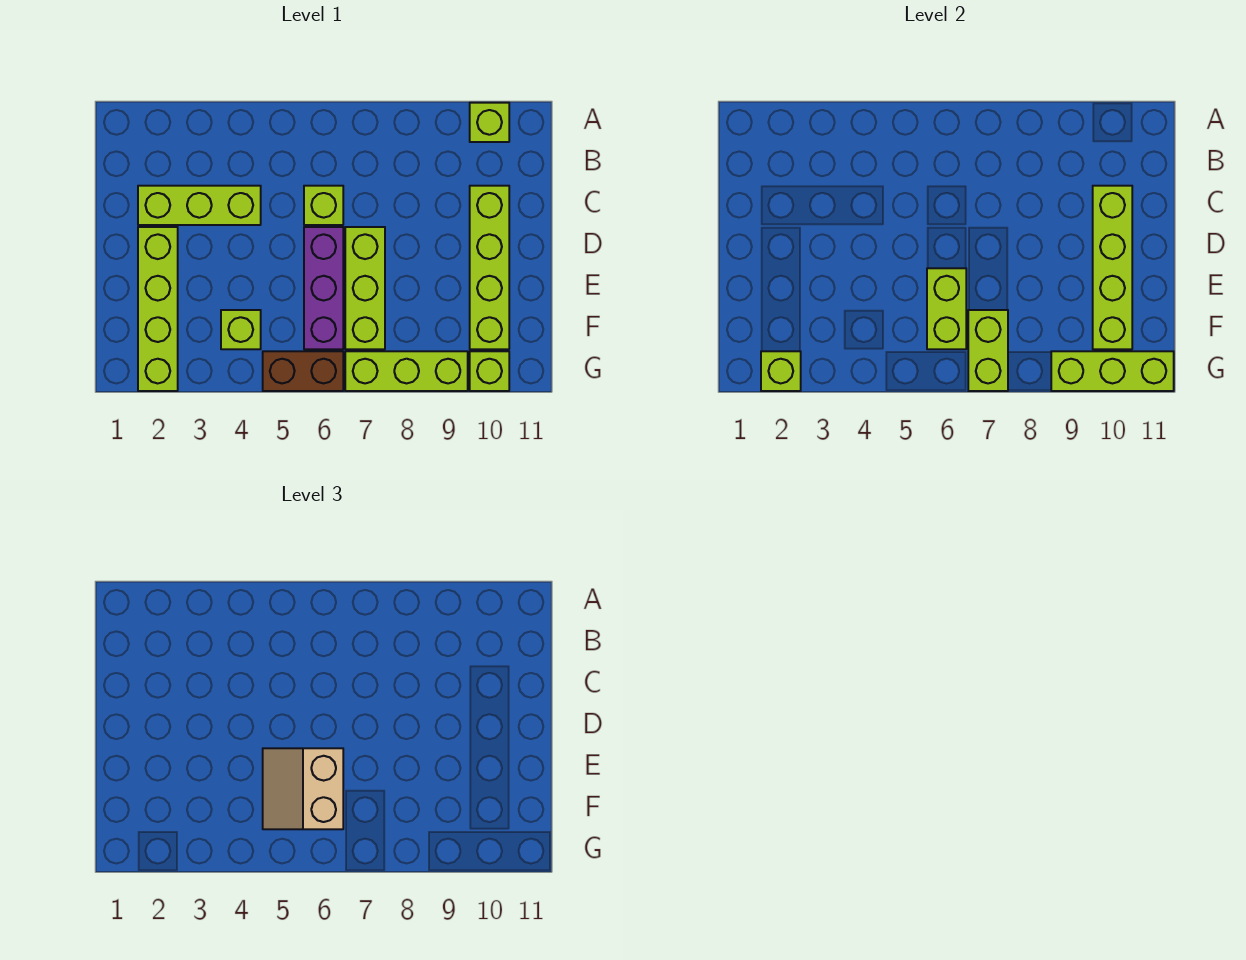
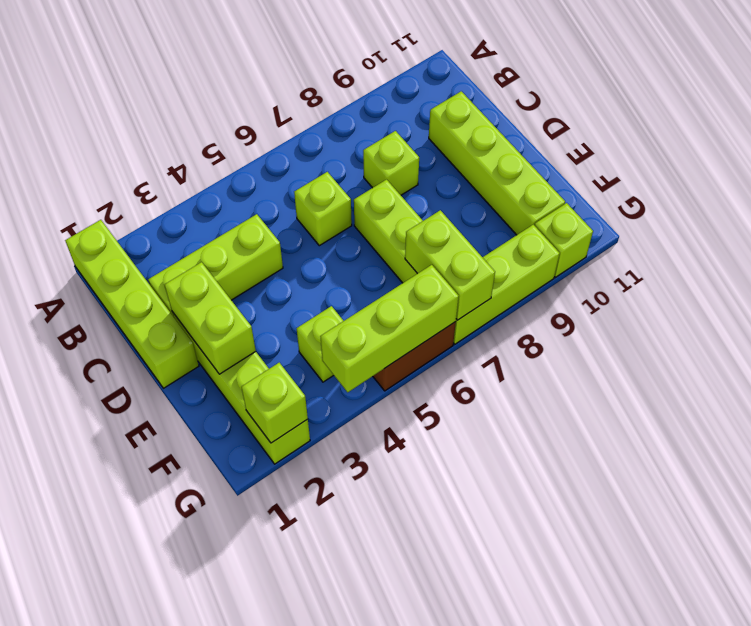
lime 1x1 brick [470,103,509,142] -> lime 1x1 brick moved to [363,131,419,195]
lime 1x4 brick [1093,186,1132,349] -> lime 1x4 brick moved to [65,220,199,388]
purple 1x3 brick [304,227,343,349] -> none
tan 2x2 slope [263,748,343,829] -> none
lime 1x2 brick [927,268,966,349] -> lime 1x2 brick moved to [165,262,256,374]
lime 1x3 brick [1051,351,1174,391] -> lime 1x3 brick moved to [320,265,459,392]

